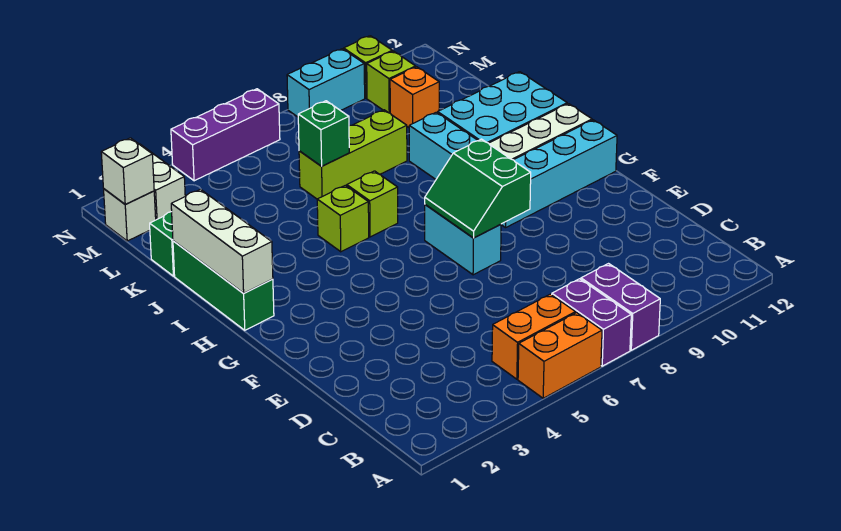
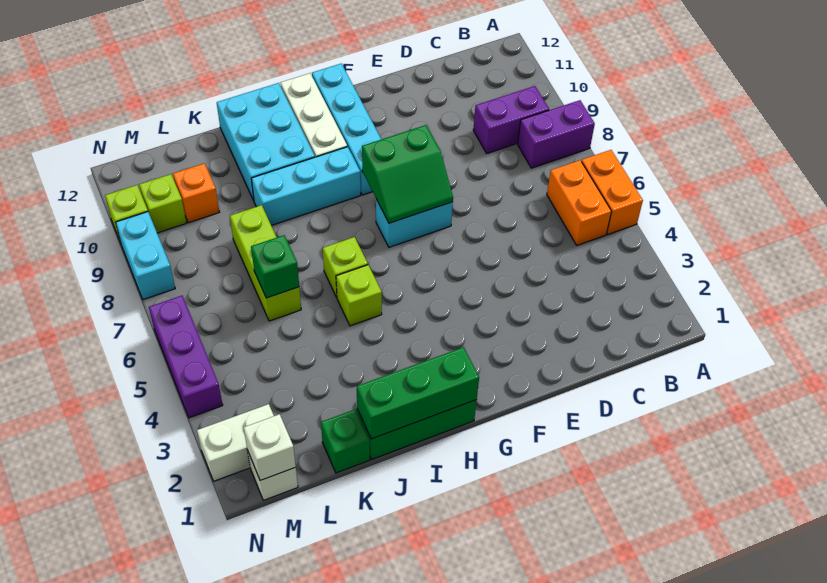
purple 1x2 brick [552,279,631,366] -> purple 1x2 brick moved to [473,86,549,153]
white 1x3 brick [171,189,273,293] -> green 1x3 brick [357,347,479,439]

